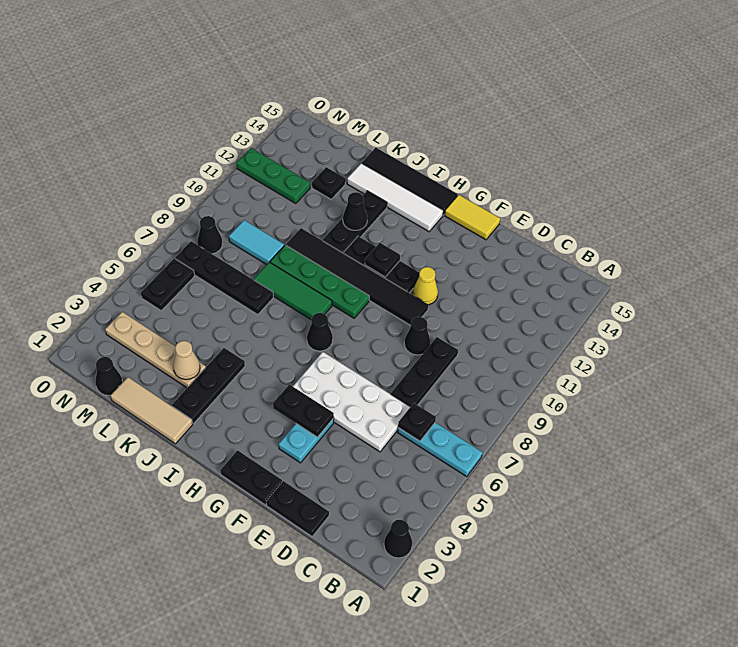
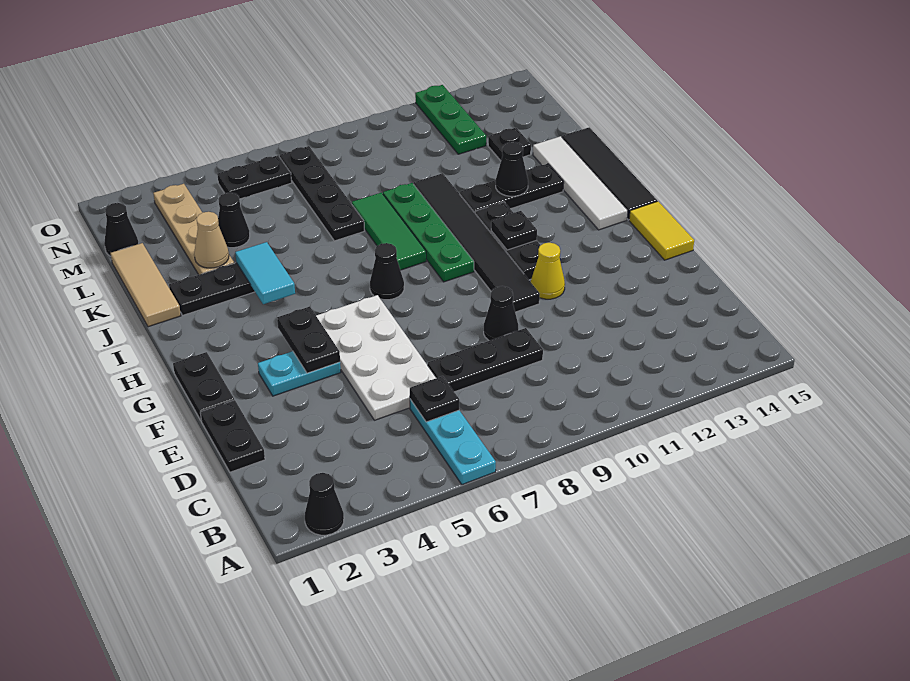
cyan 1x2 tile [229,220,284,265] -> cyan 1x2 tile moved to [235,242,295,304]
black 1x1 cone [197,216,222,254] -> black 1x1 cone moved to [218,192,250,248]

